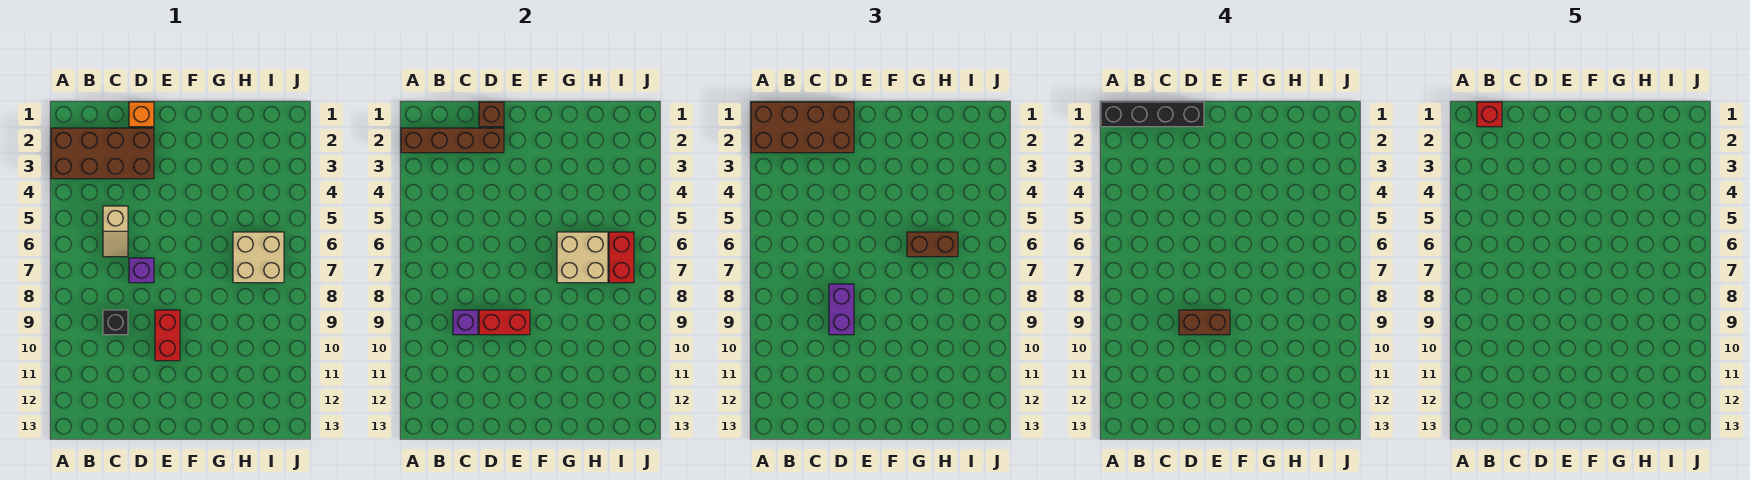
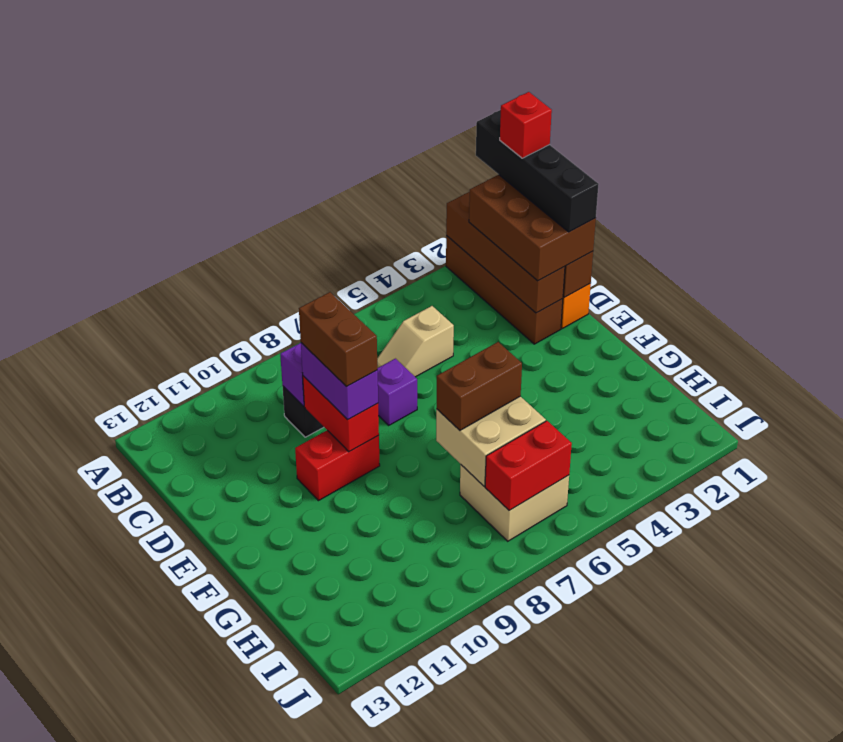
brown 2x4 brick [751,102,854,153] -> brown 2x3 brick [469,175,596,281]
brown 2x4 brick [51,128,154,179] -> brown 1x4 brick [446,236,563,344]
purple 1x2 brick [829,284,854,335] -> purple 1x2 brick turned to [301,343,378,420]
brown 1x2 brick [907,232,958,257] -> brown 1x2 brick turned to [436,342,522,430]

